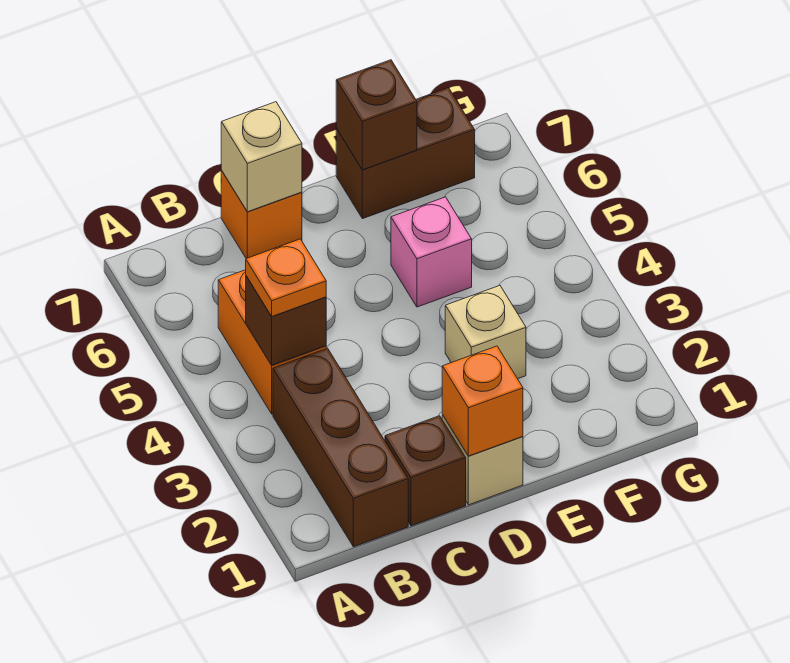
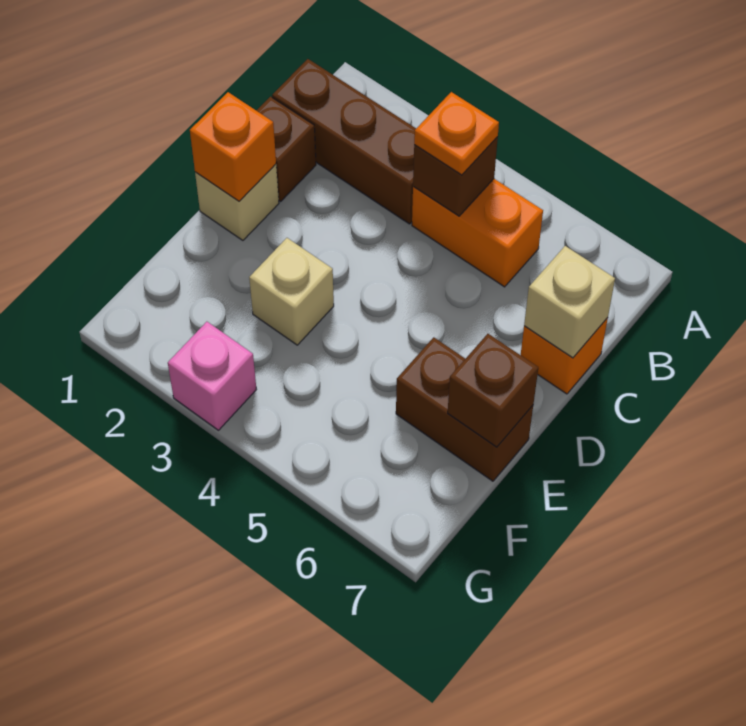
pink 1x1 brick [391,197,472,307] -> pink 1x1 brick moved to [168,322,256,430]
brown 1x2 brick [336,88,475,219] -> brown 1x2 brick turned to [396,337,533,481]

